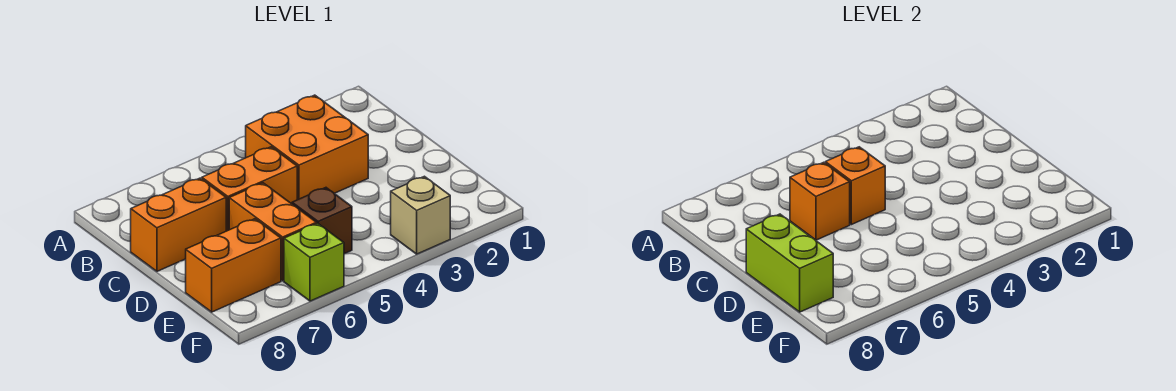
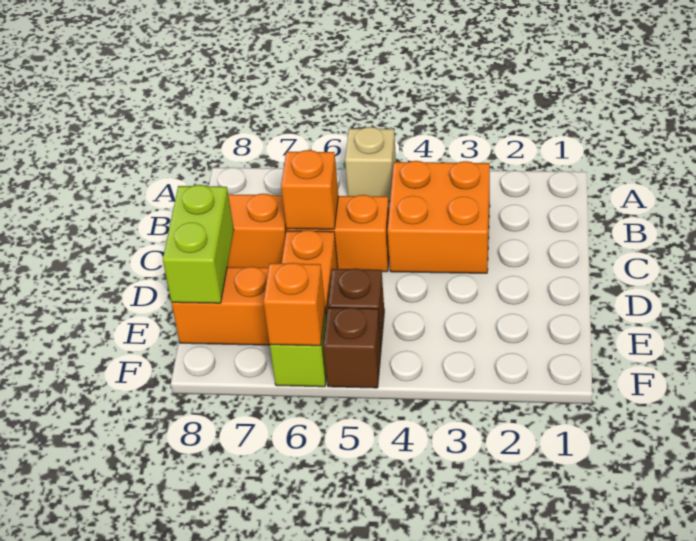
orange 1x1 brick [825,147,885,225] -> orange 1x1 brick moved to [264,263,325,346]
tan 1x1 brick [391,176,450,254] -> tan 1x1 brick moved to [345,127,396,202]
none -> brown 1x1 brick [323,308,381,388]

